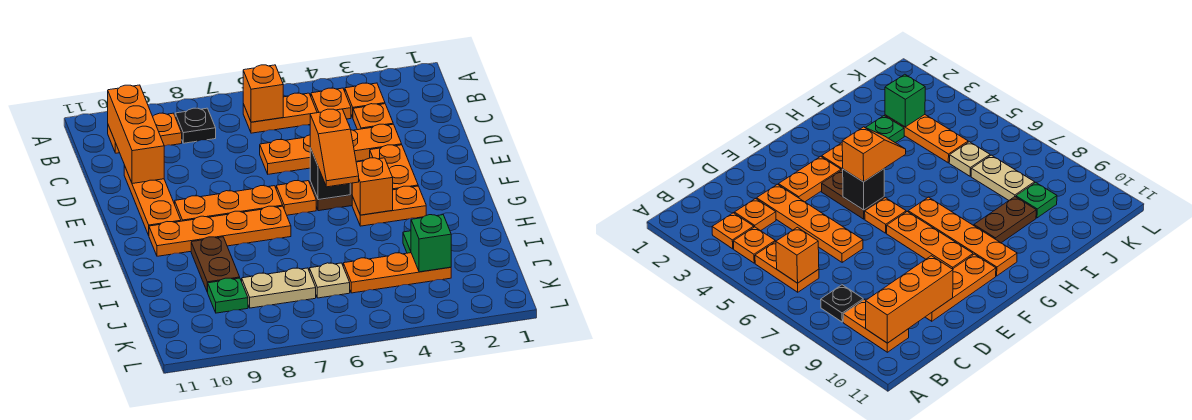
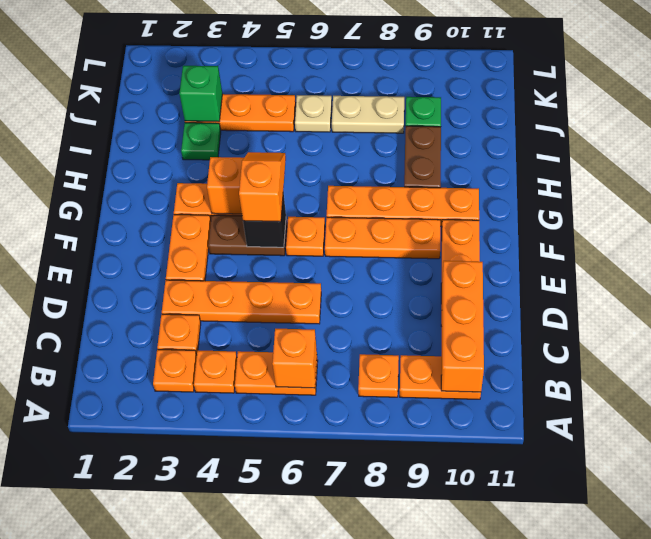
black 1x1 plate [175,108,216,143] -> orange 1x1 plate [358,354,399,397]

